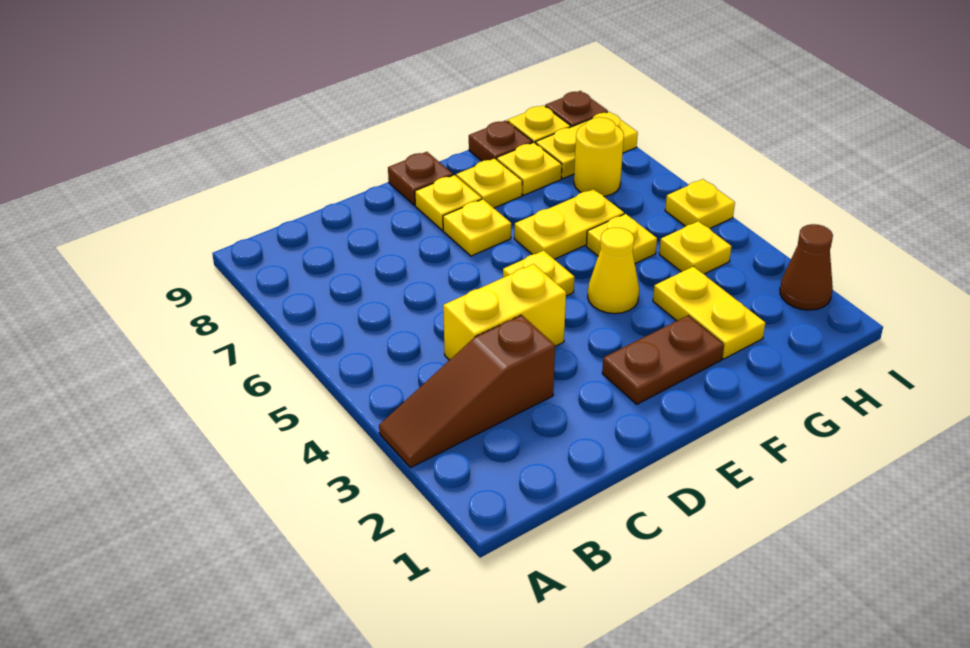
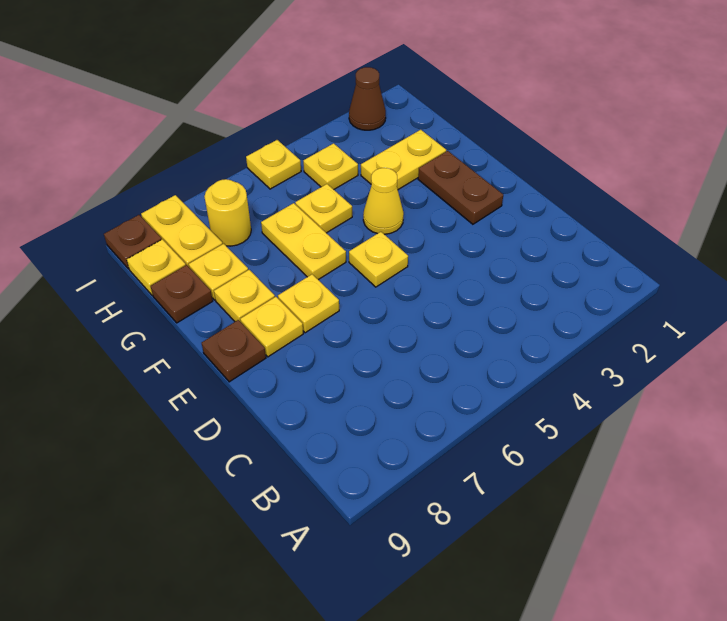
brown 1x3 slope [379,315,555,468] -> none
yellow 1x2 brick [443,264,566,360] -> none

